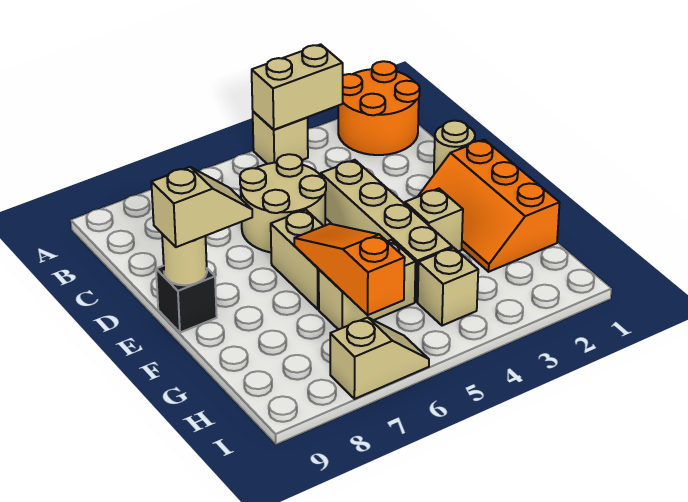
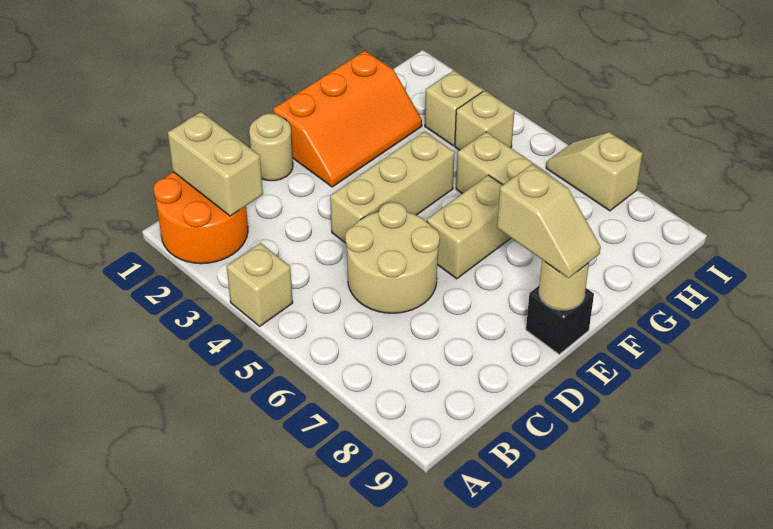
tan 1x2 brick [252,44,343,130] -> tan 1x2 brick moved to [168,112,263,216]
tan 1x4 brick [321,160,452,302] -> tan 1x3 brick [330,131,455,242]
tan 1x2 slope [151,167,252,247] -> tan 1x2 slope turned to [497,164,601,278]
tan 1x1 brick [405,189,463,252] -> tan 1x1 brick moved to [425,71,483,146]
orange 1x3 slope [294,224,405,315] -> none

